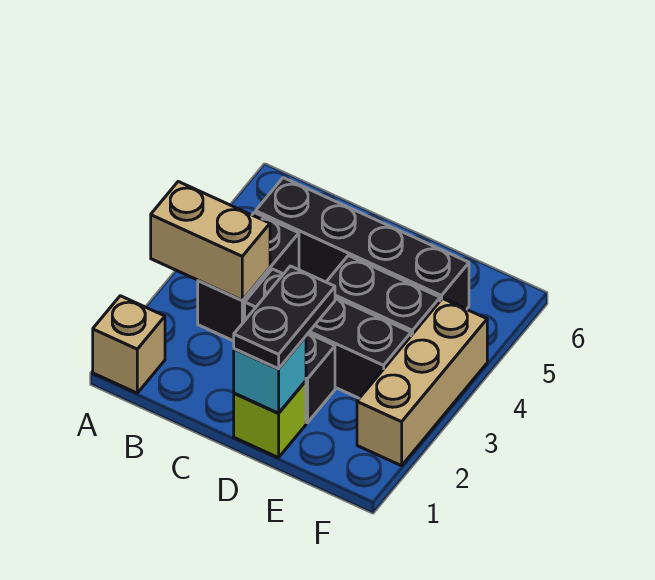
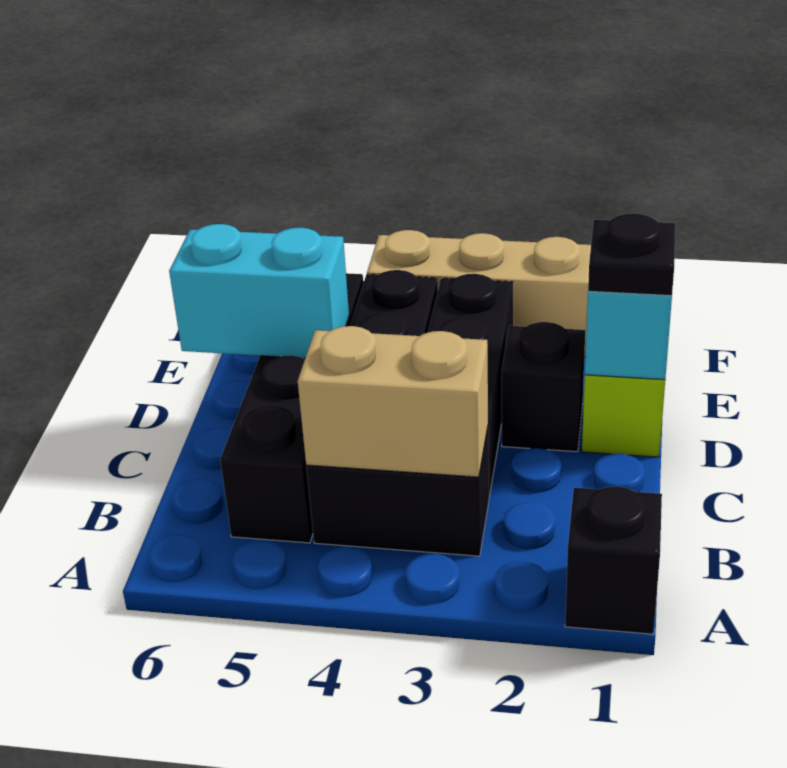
tan 1x1 brick [93,296,165,393] -> black 1x1 brick [565,486,662,634]
tan 1x2 brick [151,182,270,300] -> tan 1x2 brick turned to [298,326,488,477]
black 1x2 plate [234,266,335,369] -> black 1x1 plate [588,213,675,296]
none -> cyan 1x2 brick [169,224,349,358]

